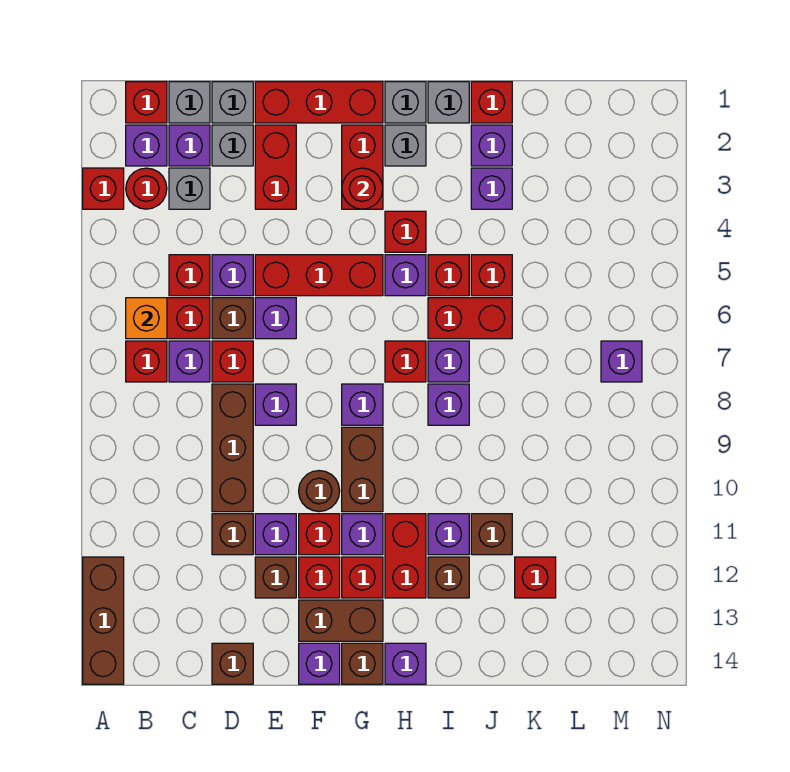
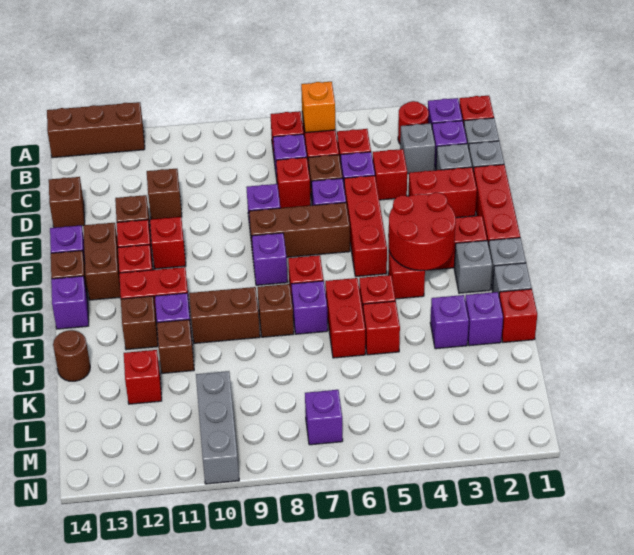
red 1x1 brick [83,168,124,209] -> red 1x1 brick moved to [373,149,407,200]
brown 1x3 brick [212,384,253,512] -> brown 1x3 brick moved to [249,203,350,257]
purple 1x1 brick [255,514,296,555] -> none
brown 1x1 round brick [299,471,340,512] -> brown 1x1 round brick moved to [53,330,90,381]
red 1x1 round brick [342,168,383,209] -> red 2x2 round brick [389,192,456,271]
brown 1x2 brick [342,427,383,512] -> brown 1x2 brick moved to [189,287,260,343]
purple 1x1 brick [342,514,383,555] -> none
purple 1x1 brick [385,255,426,296] -> none
purple 1x1 brick [428,384,469,425] -> brown 1x1 brick [257,284,294,337]
none -> grey 1x3 brick [196,371,239,484]

